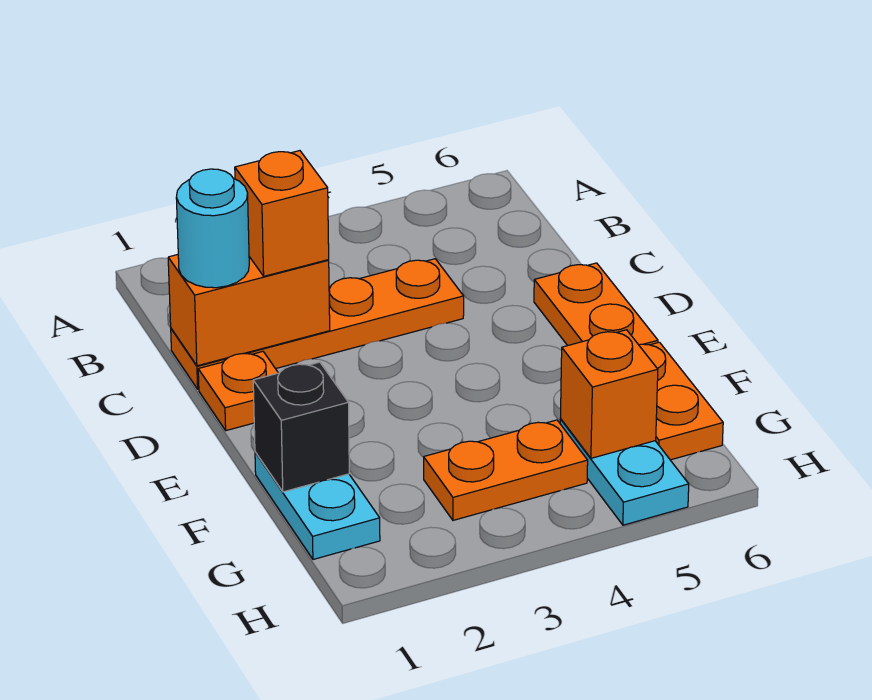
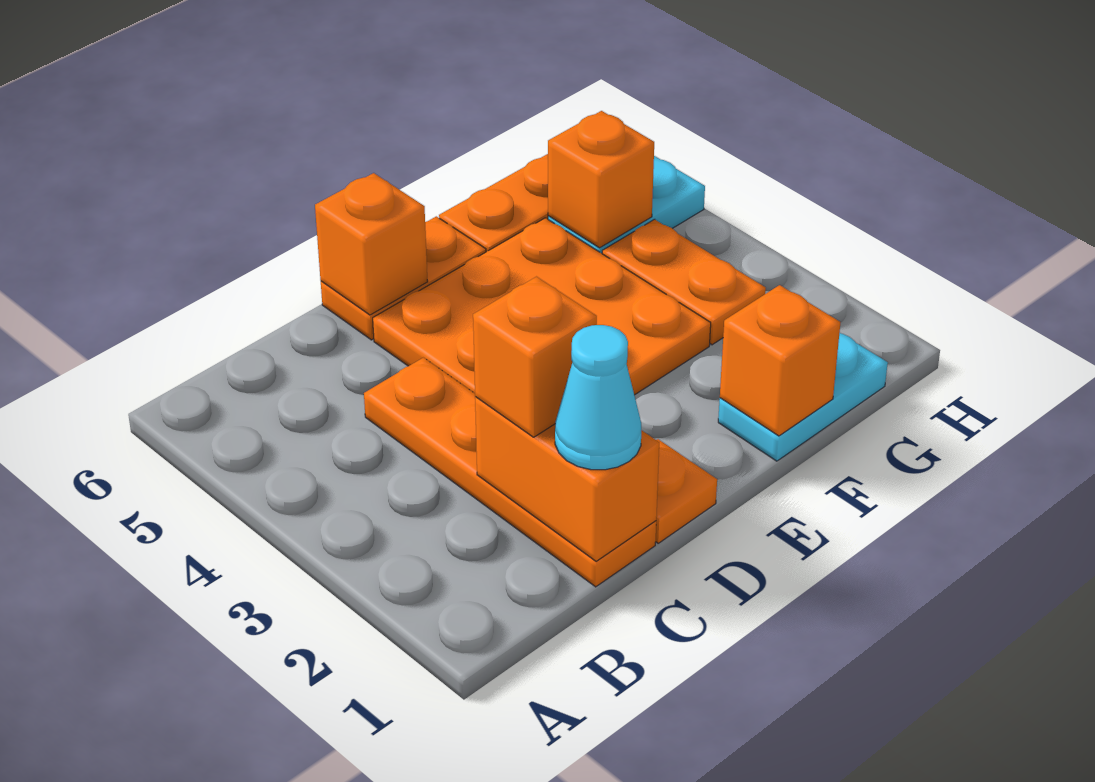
cyan 1x1 round brick [176,169,249,288] -> cyan 1x1 cone [555,325,641,470]
none -> orange 3x3 plate [373,218,711,395]
none -> orange 1x1 brick [315,173,428,315]
black 1x1 brick [253,362,349,492] -> orange 1x1 brick [720,285,840,436]

